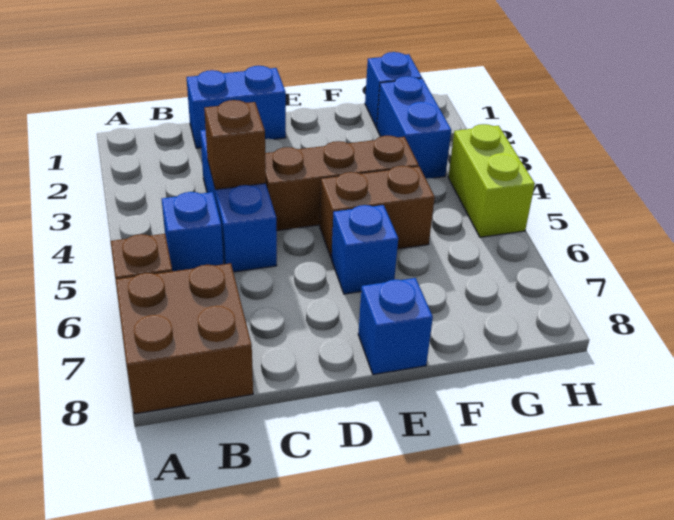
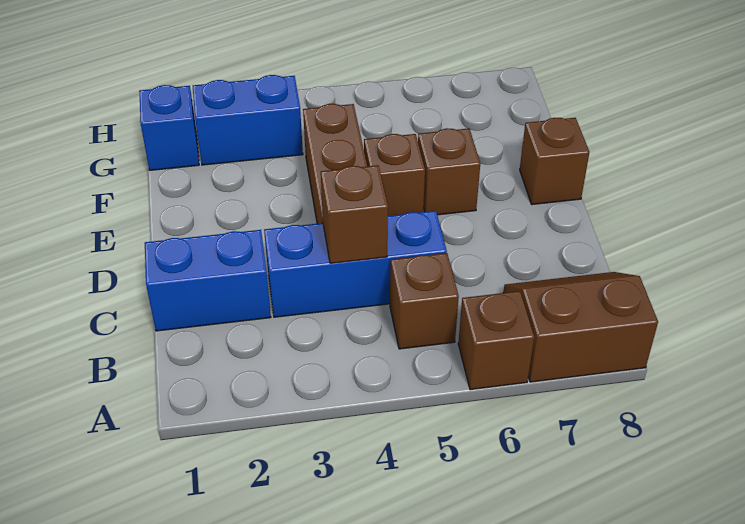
brown 2x2 brick [116,263,253,414] -> brown 2x2 slope [503,272,658,382]
blue 1x1 brick [162,192,223,271] -> brown 1x1 brick [390,253,459,349]
blue 1x2 brick [187,66,286,148] -> blue 1x2 brick turned to [145,230,271,331]
brown 1x2 brick [320,166,435,258] -> brown 1x1 brick [364,134,425,216]
blue 1x1 brick [332,205,398,294] -> brown 1x1 brick [418,128,480,215]
blue 1x1 brick [358,278,433,375] -> brown 1x1 brick [520,118,589,205]
lime 1x2 brick [448,124,535,237] -> none

